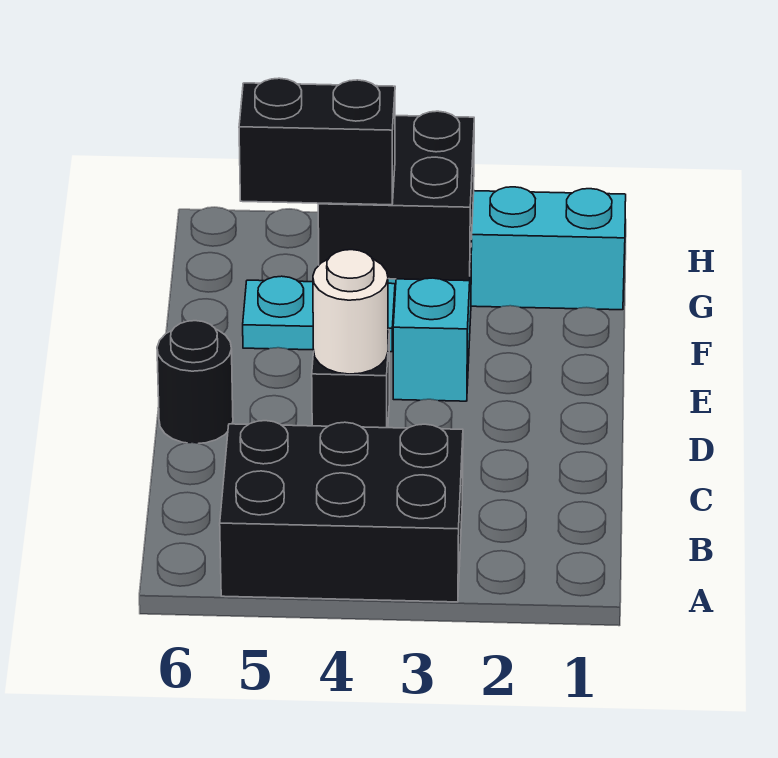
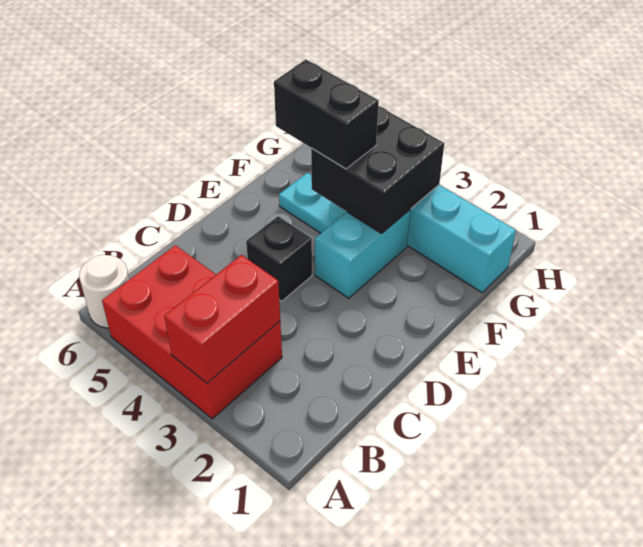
black 2x3 brick [220,421,463,602] -> red 2x3 brick [102,245,282,419]
none -> red 1x2 brick [164,255,280,383]
white 1x1 round brick [313,250,388,374] -> white 1x1 round brick moved to [79,255,129,328]
black 1x1 round brick [157,321,233,443] -> none

